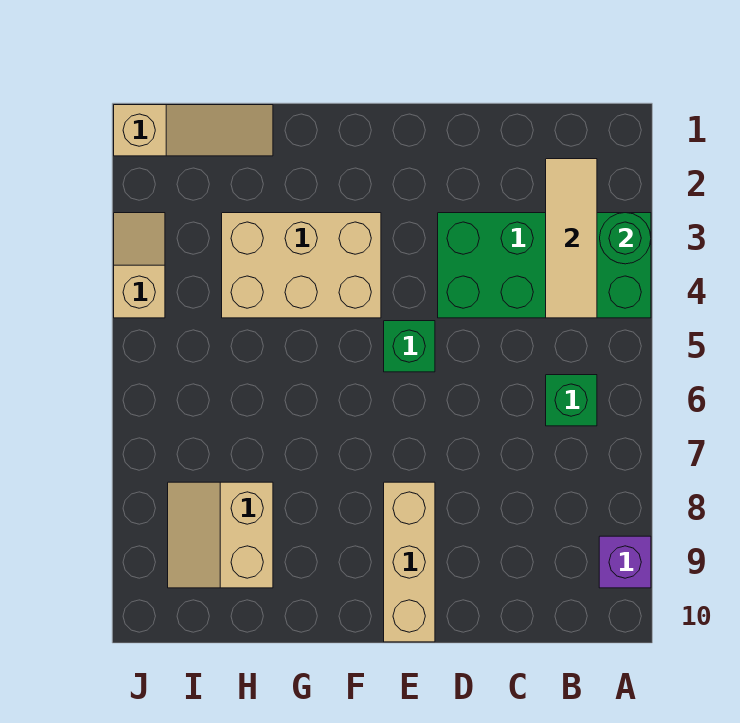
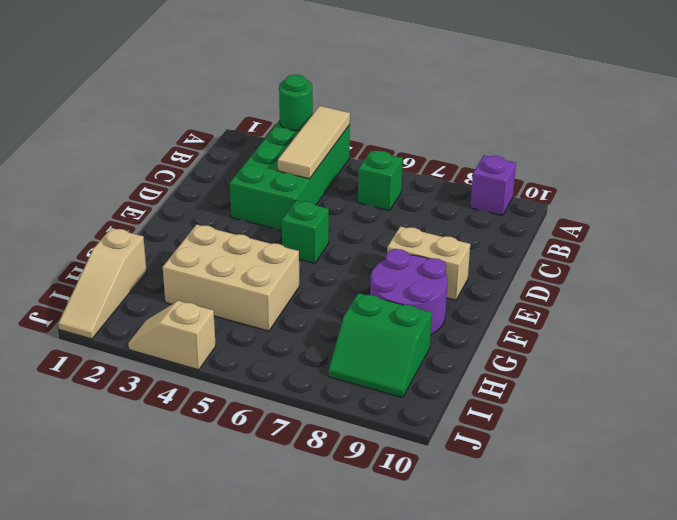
tan 1x3 tile [546,159,597,318] -> tan 1x3 tile turned to [278,106,350,179]
tan 1x3 brick [384,482,435,642] -> tan 1x2 brick [387,226,470,300]
tan 2x3 brick [222,213,381,318] -> tan 2x3 brick turned to [163,224,299,331]
none -> purple 2x2 round brick [370,249,448,334]
tan 1x3 slope [114,105,273,156] -> tan 1x3 slope turned to [58,228,147,339]
tan 2x2 slope [168,482,273,588] -> green 2x2 slope [328,293,432,398]

